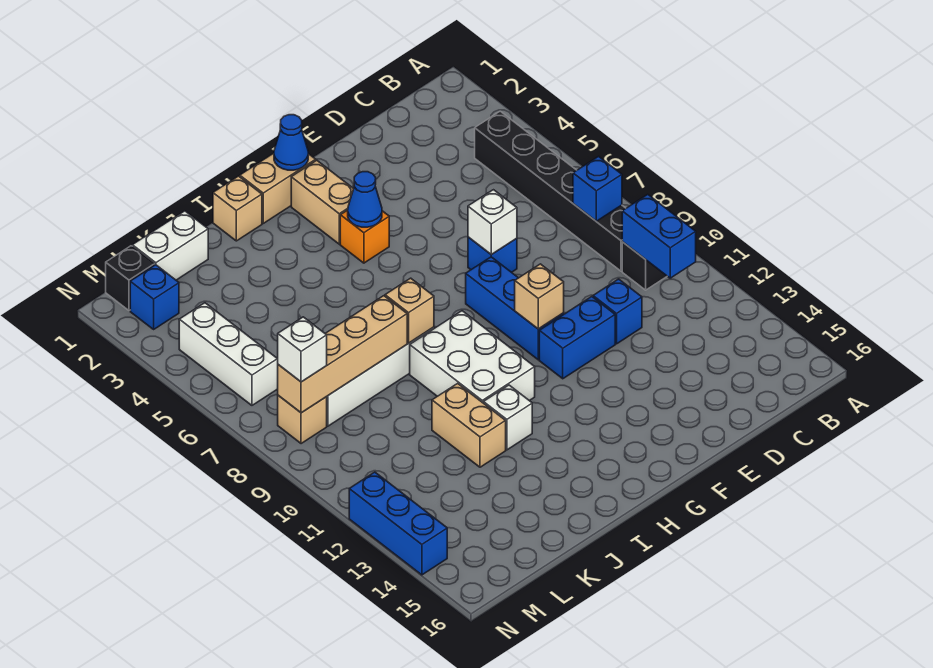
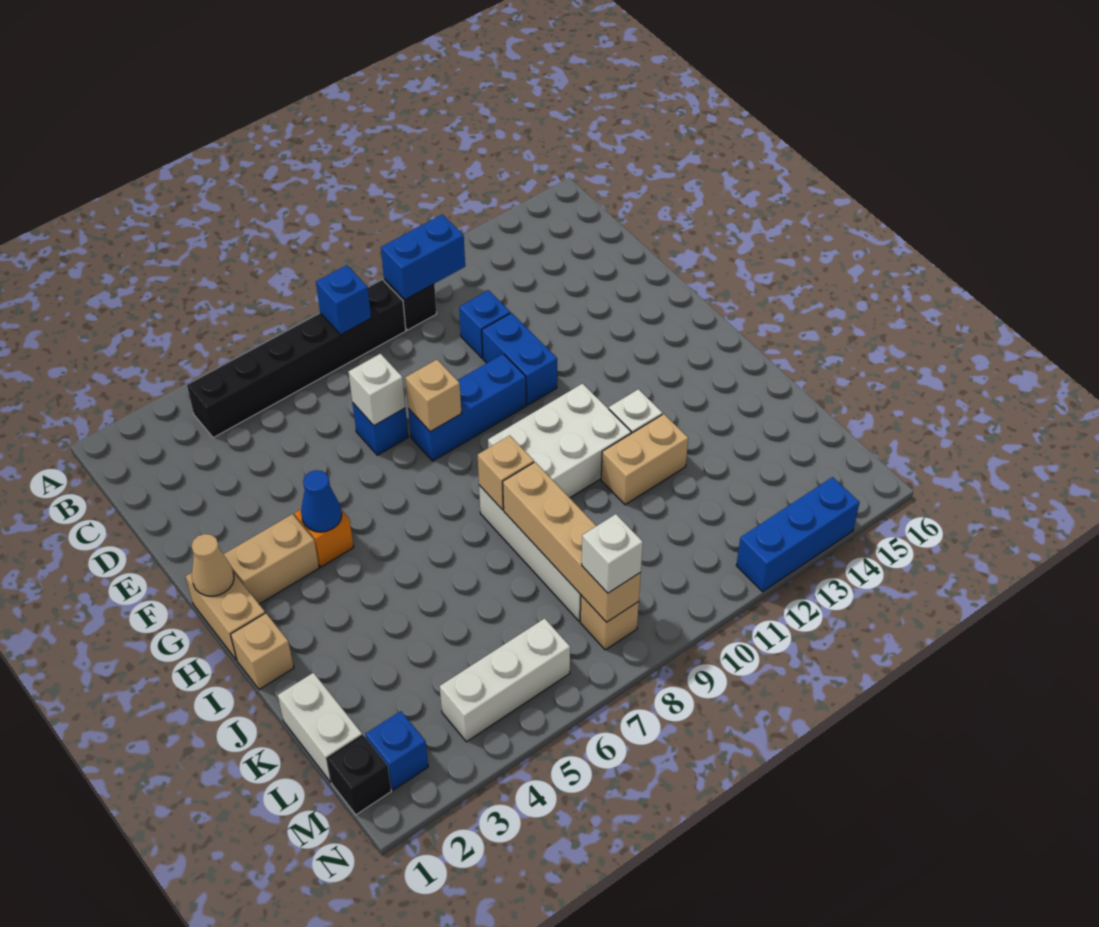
tan 1x1 brick [515,264,564,329] -> tan 1x1 brick moved to [405,360,461,432]
blue 1x1 cone [274,115,308,170] -> tan 1x1 cone [192,534,234,596]

